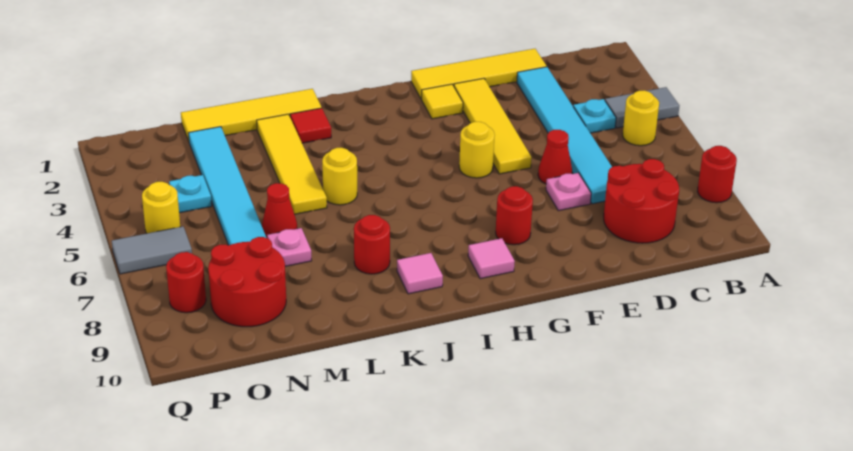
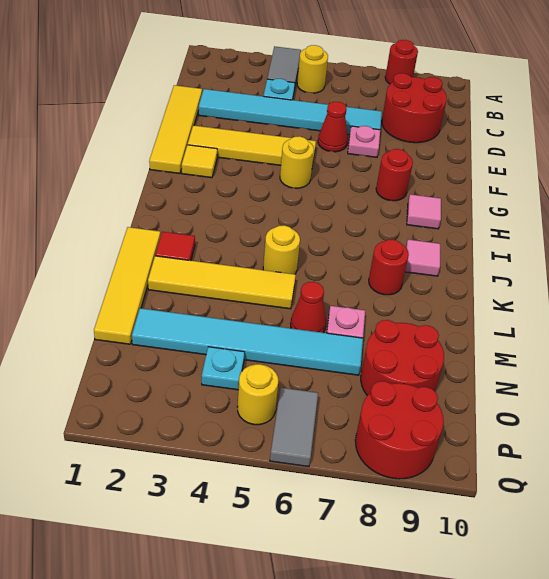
red 1x1 round brick [166,252,206,313] -> red 2x2 round brick [355,381,444,479]

